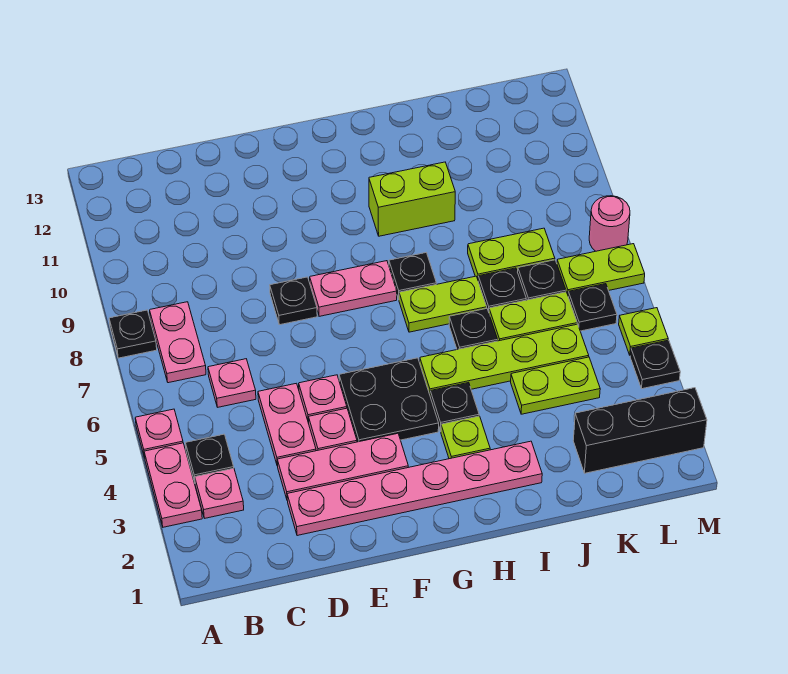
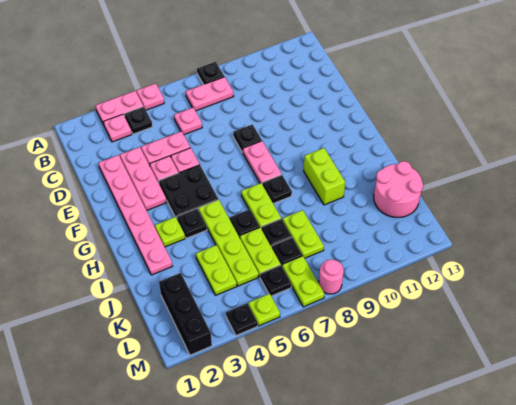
none -> pink 2x2 round brick [374,161,423,217]

